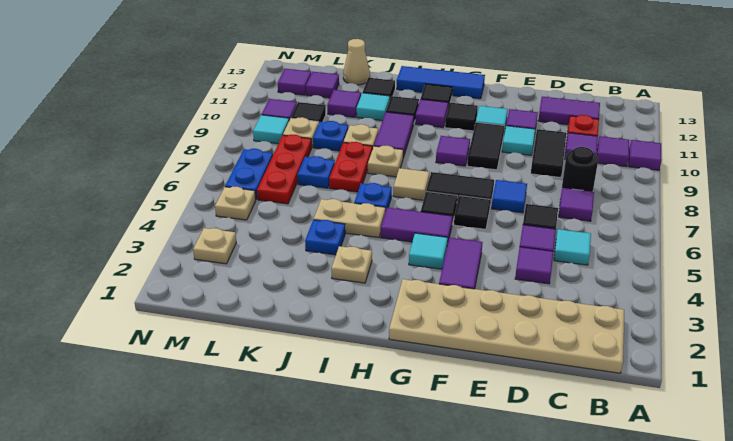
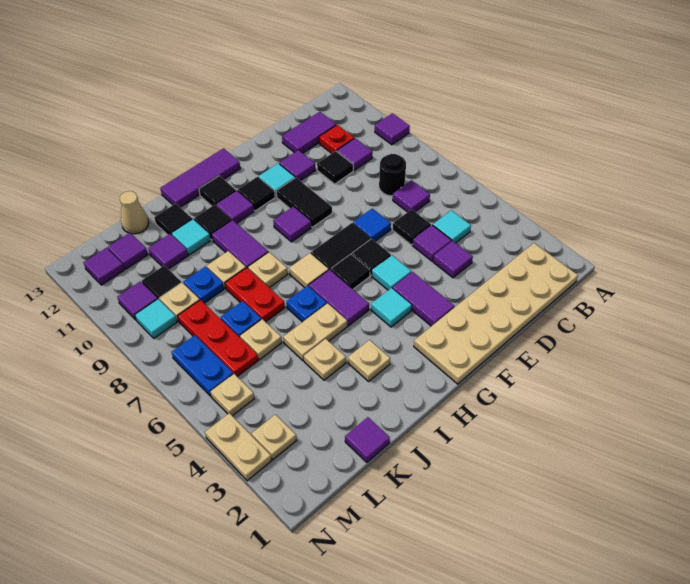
purple 1x1 tile [597,136,629,167] -> purple 1x1 tile moved to [345,417,390,462]
black 1x2 tile [531,129,566,178] -> black 1x1 tile [317,151,353,184]
cyan 1x1 tile [502,126,535,155] -> cyan 1x1 tile moved to [372,255,411,290]
purple 1x2 tile [381,208,453,245] -> purple 1x2 tile turned to [309,270,369,326]
blue 1x3 tile [397,66,485,99] -> purple 1x3 tile [160,148,240,207]
blue 1x1 plate [305,220,345,255] -> tan 1x1 plate [304,339,346,380]
none -> tan 1x1 plate [240,319,282,360]
none -> tan 1x2 plate [205,413,272,481]

